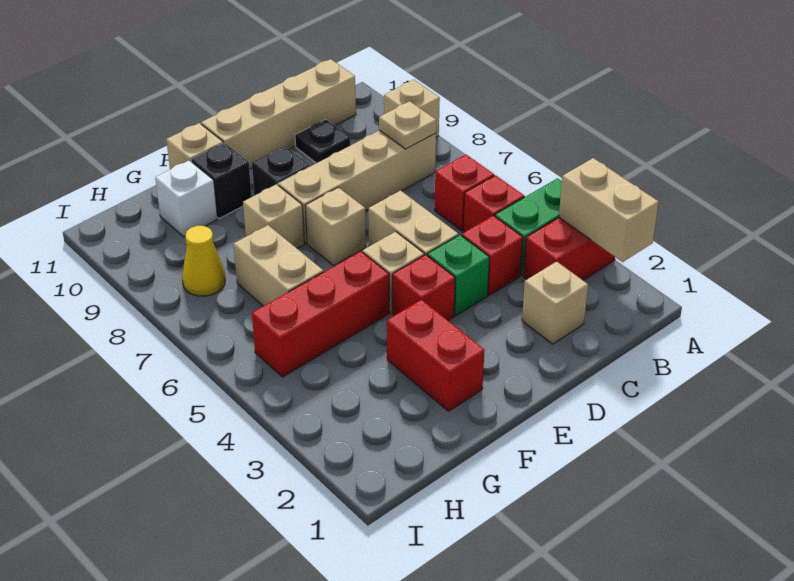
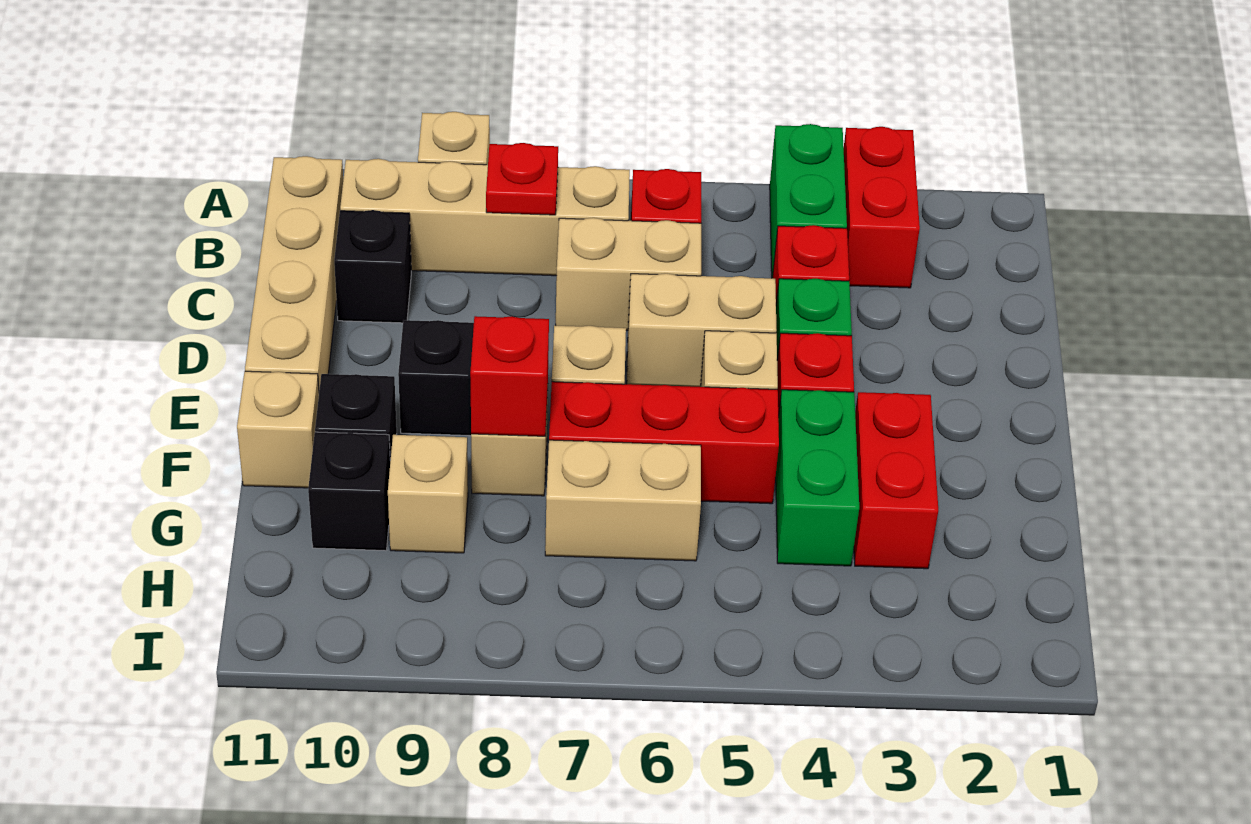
tan 1x2 brick [559,158,659,262] -> tan 1x2 brick moved to [556,218,701,331]
red 1x1 brick [463,175,524,232] -> red 1x1 brick moved to [470,316,549,436]
tan 1x4 brick [278,130,436,243] -> tan 1x4 brick turned to [340,159,630,276]
tan 1x1 plate [379,101,436,149] -> red 1x1 plate [486,143,558,215]
tan 1x1 brick [522,261,588,344] -> tan 1x1 brick moved to [388,435,468,553]
black 1x1 plate [295,119,350,163] -> black 1x1 brick [334,210,411,323]
red 1x2 brick [387,299,484,411] -> red 1x2 brick turned to [854,392,938,569]
none -> green 1x2 brick [776,390,859,566]
red 1x3 brick [252,251,389,377] -> red 1x3 brick turned to [549,382,779,504]
white 1x1 brick [155,160,217,237] -> black 1x1 brick [308,432,390,551]
yellow 1x1 cone [182,226,225,296] -> none

